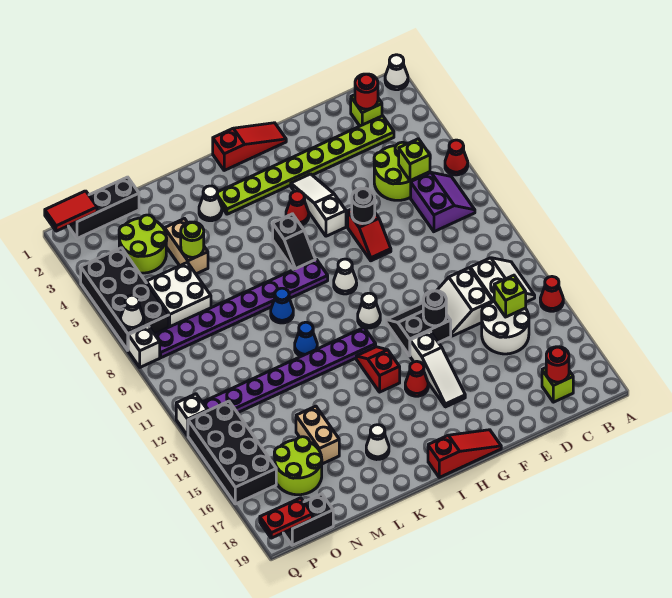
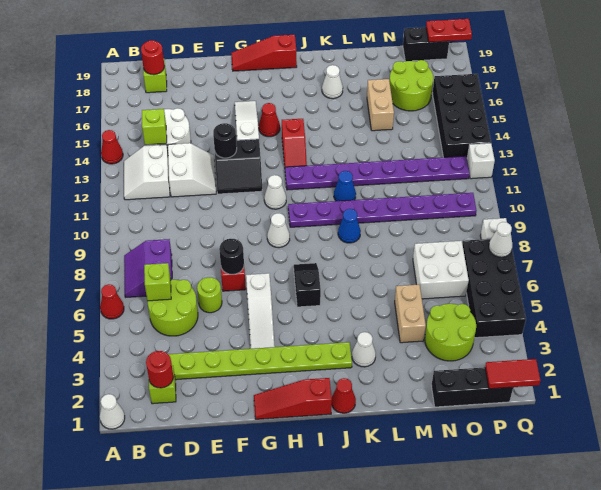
red 1x1 cone [286,191,309,225] -> red 1x1 cone moved to [332,378,356,413]
purple 1x8 plate [155,259,328,358] -> purple 1x8 plate moved to [288,193,477,227]
lime 1x1 round brick [181,222,204,257] -> lime 1x1 round brick moved to [197,277,222,313]

